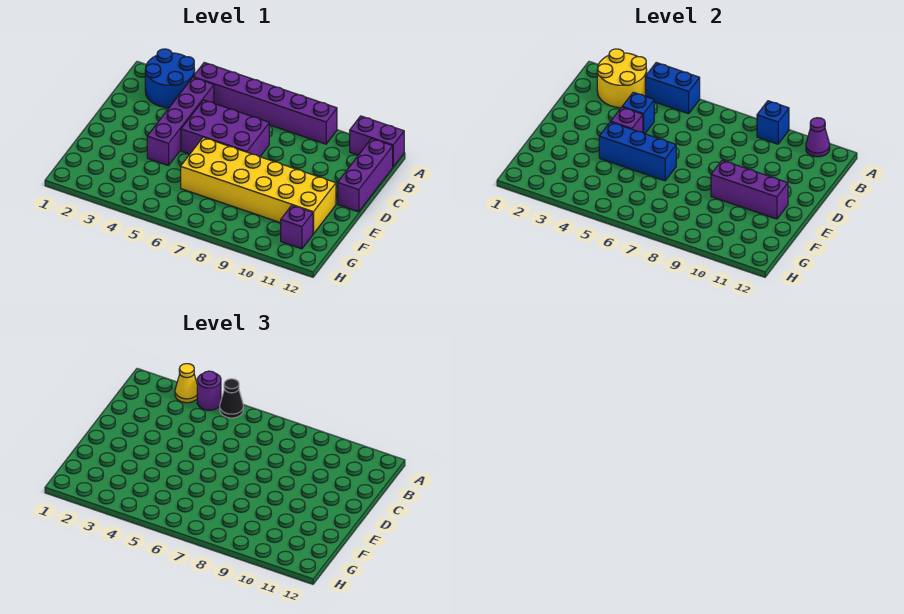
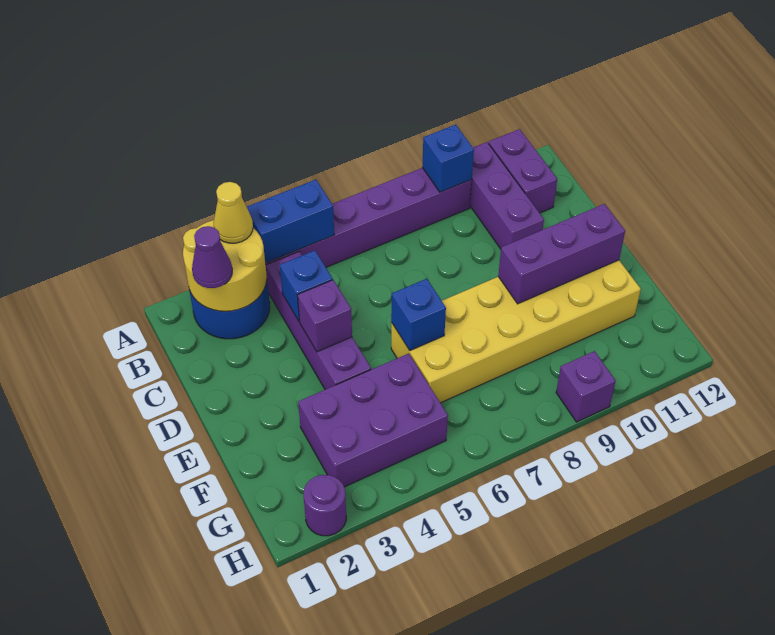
purple 1x1 round brick [197,371,221,410] -> purple 1x1 round brick moved to [304,475,346,536]
black 1x1 cone [220,379,243,418] -> none
purple 1x2 brick [350,116,404,167] -> purple 1x2 brick turned to [489,129,557,213]
purple 1x1 cone [806,118,830,157] -> purple 1x1 cone moved to [192,226,232,288]
purple 1x3 brick [338,139,393,212] -> purple 1x3 brick moved to [470,142,544,249]
purple 2x3 brick [181,100,269,157] -> purple 2x3 brick moved to [298,353,448,487]
blue 1x3 brick [599,122,676,181] -> blue 1x1 brick [391,279,446,350]
purple 1x1 brick [281,205,313,249] -> purple 1x1 brick moved to [556,351,616,422]

